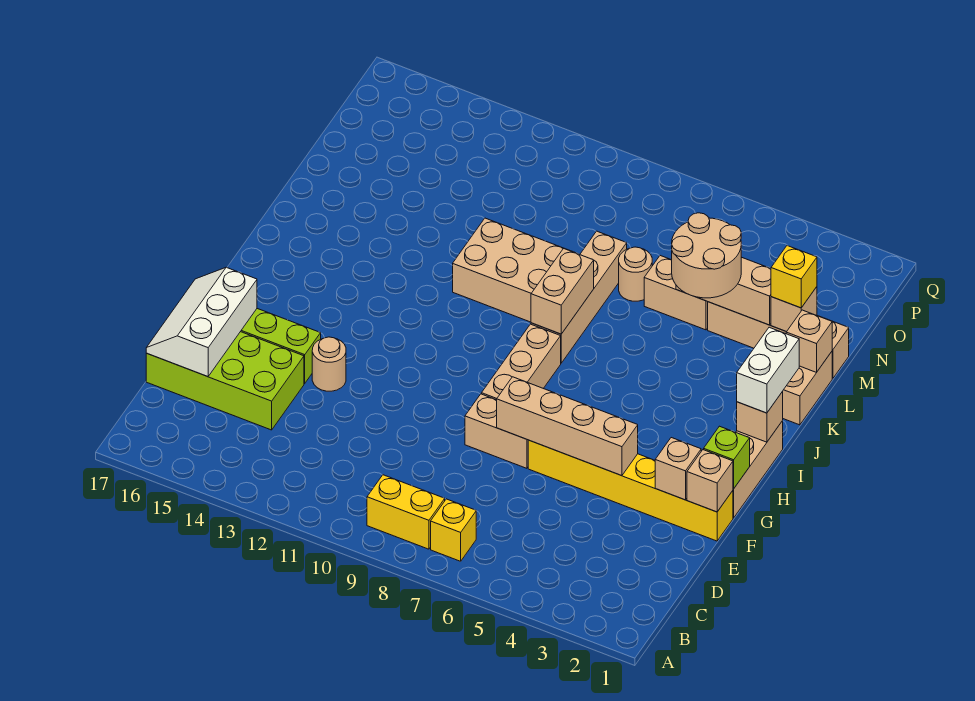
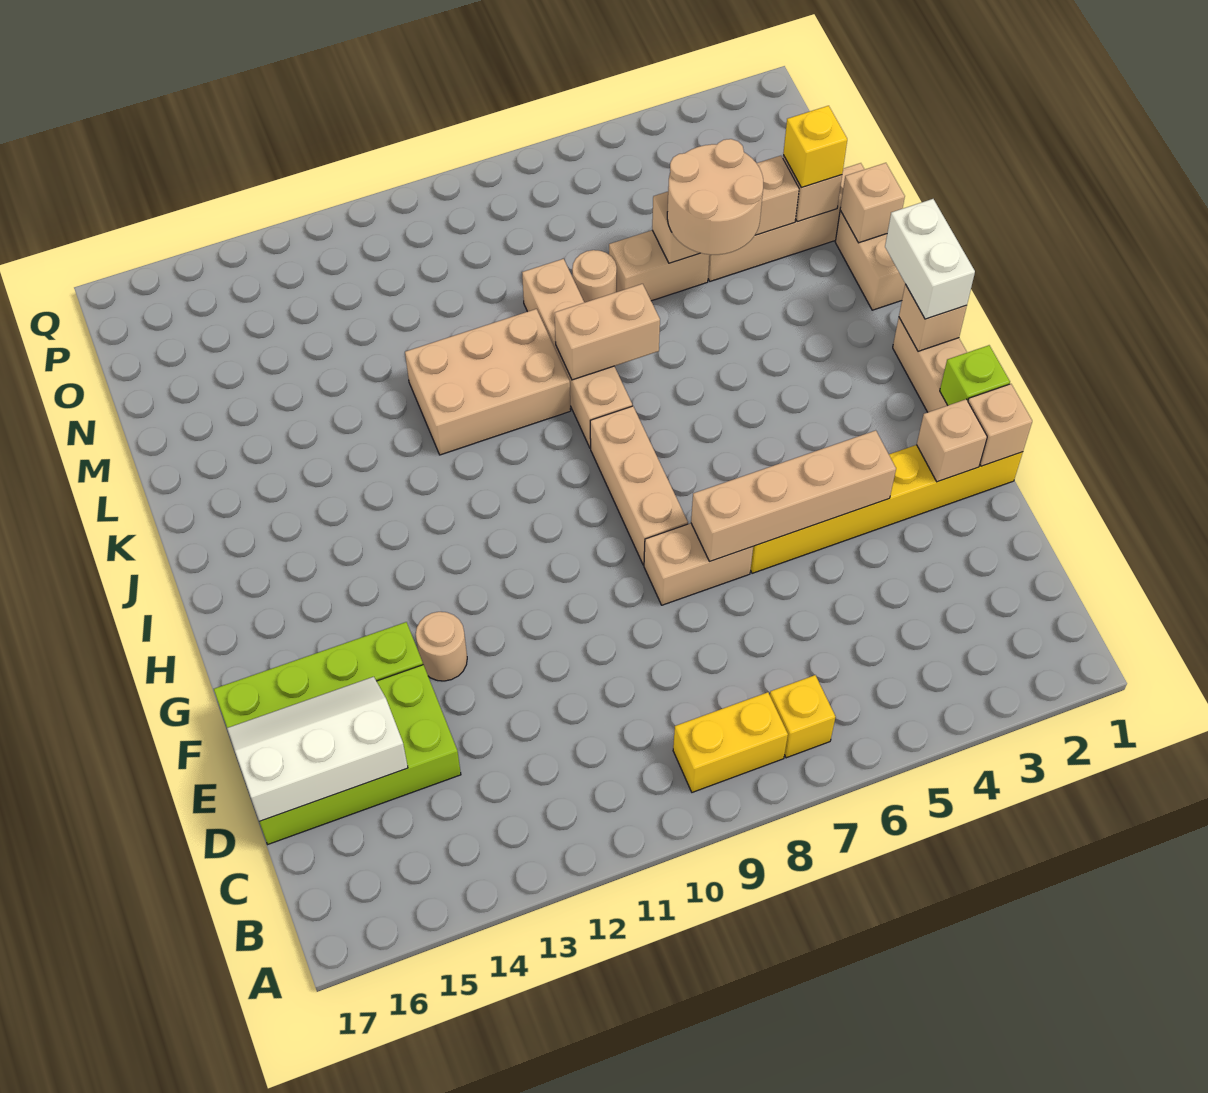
white 2x3 slope [146,267,257,377] -> white 2x3 slope turned to [227,677,408,822]
tan 1x2 brick [531,248,594,334] -> tan 1x2 brick turned to [555,284,660,380]

